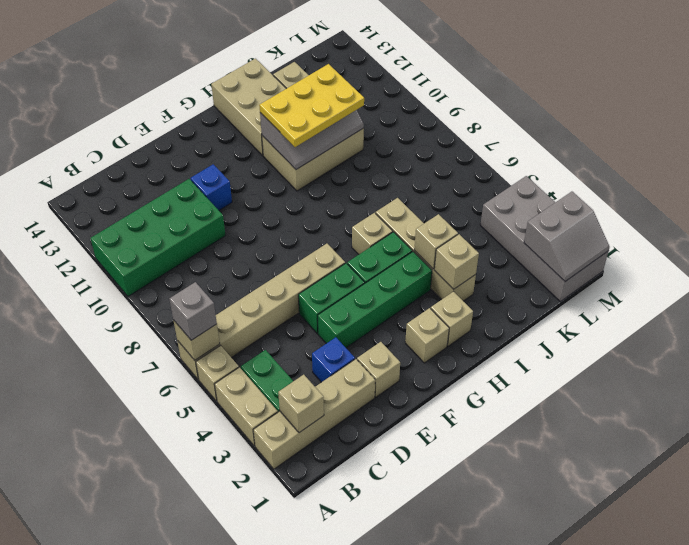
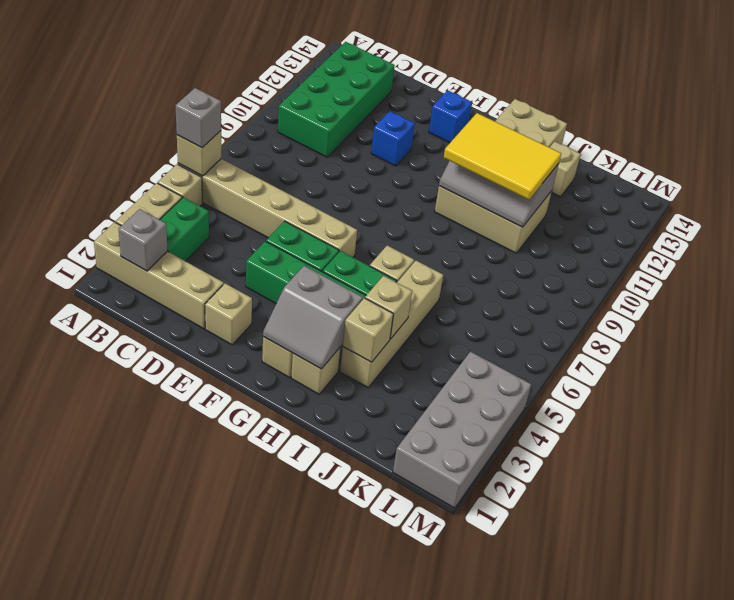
green 2x4 brick [91,179,225,296] -> green 2x4 brick turned to [278,42,395,157]
tan 1x1 brick [278,375,324,433] -> grey 1x1 brick [119,209,168,271]
blue 1x1 brick [312,337,355,382] -> blue 1x1 brick moved to [429,90,472,143]
yellow 2x3 plate [259,64,364,147] -> yellow 2x3 tile [444,113,561,200]
grey 2x2 slope [524,192,610,281] -> grey 2x2 slope moved to [263,266,363,369]

